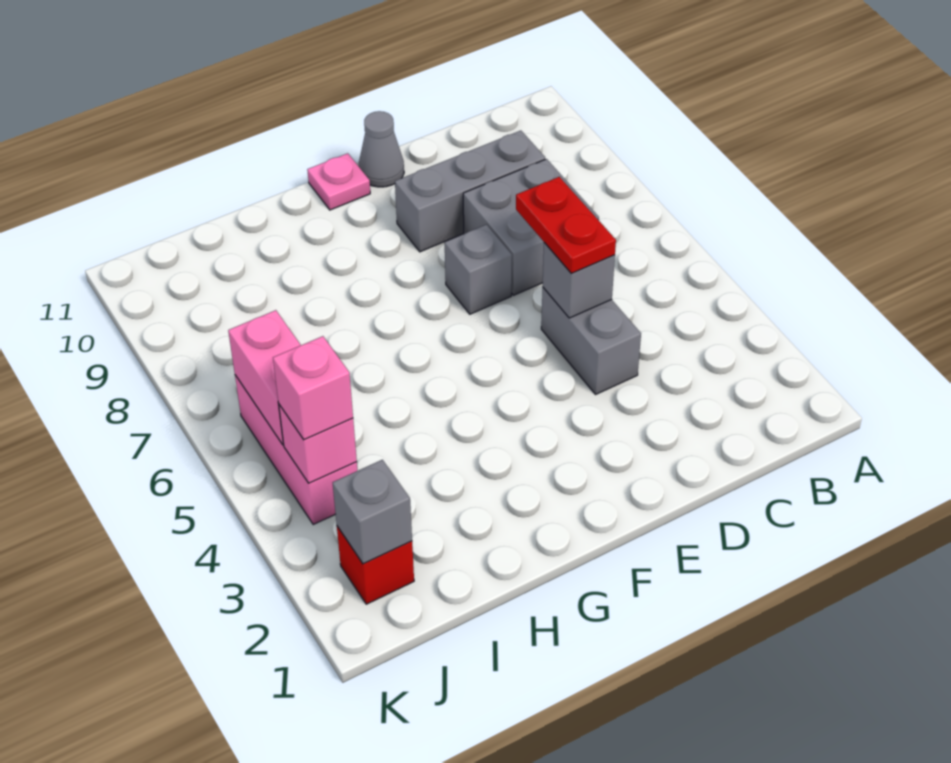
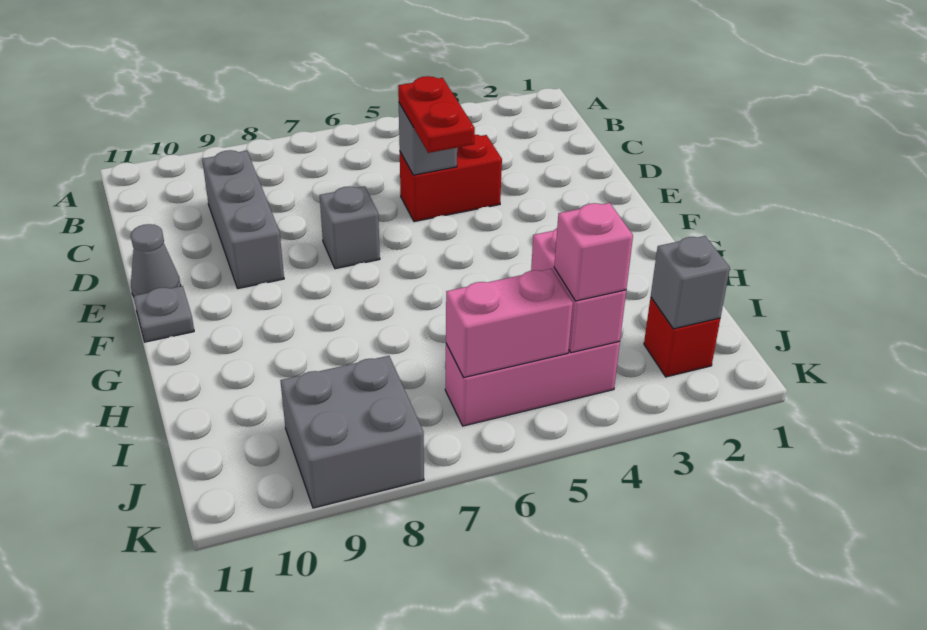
grey 2x2 brick [463,159,599,295] -> grey 2x2 brick moved to [280,356,424,508]
grey 1x2 brick [541,288,641,394] -> red 1x2 brick [400,134,502,222]
red 1x2 plate [516,177,616,273] -> red 1x2 plate turned to [398,76,475,153]
pink 1x1 plate [307,153,370,210] -> grey 1x1 plate [134,286,194,342]
pink 1x1 brick [279,405,357,483] -> pink 1x2 brick [531,228,626,353]

